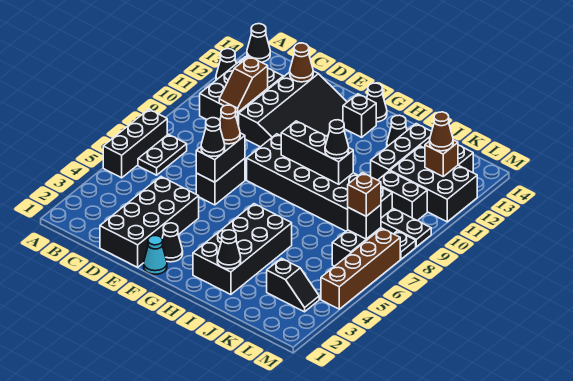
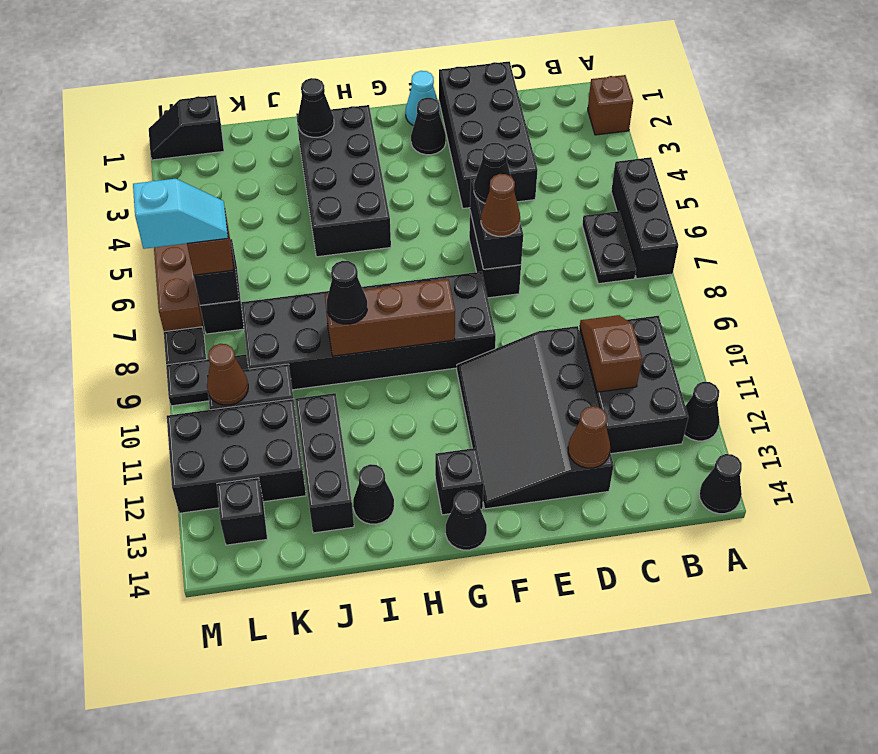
black 1x3 brick [281,121,353,184] -> brown 1x3 brick [325,279,455,356]
black 1x2 slope [267,258,319,312] -> black 1x2 slope moved to [149,95,224,160]
none -> cyan 1x2 slope [133,179,228,249]
brown 1x1 brick [425,140,458,176] -> brown 1x1 brick moved to [588,75,633,135]
brown 1x1 cone [430,112,453,151] -> brown 1x1 cone moved to [207,344,248,405]

